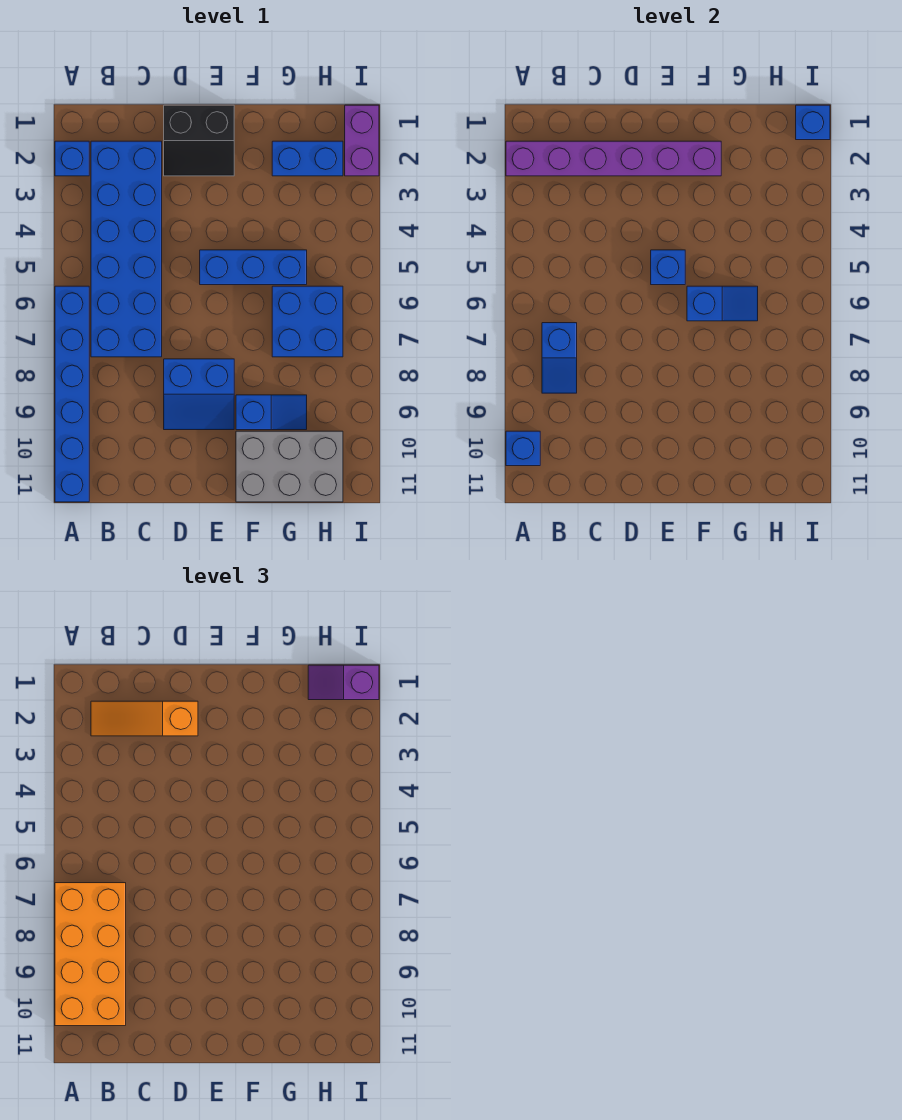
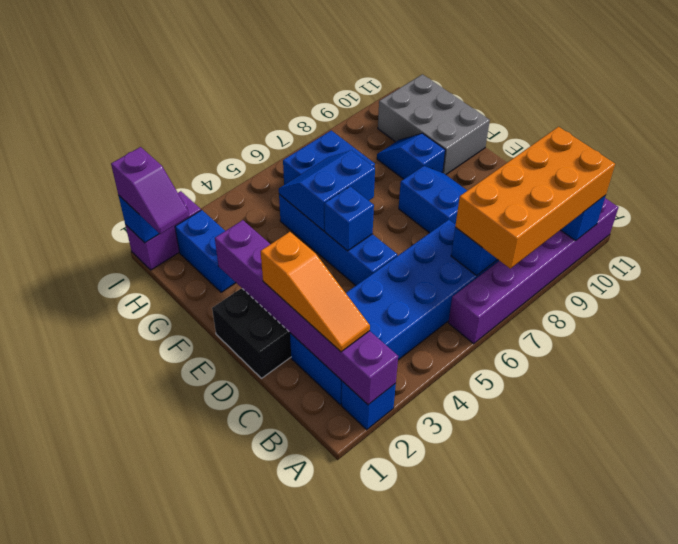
blue 1x6 brick [55,286,89,502] -> purple 1x6 brick [448,198,618,344]
blue 1x3 brick [200,250,307,285] -> blue 1x4 brick [279,194,397,285]
blue 1x2 slope [687,286,758,321] -> blue 2x2 slope [279,150,375,231]

